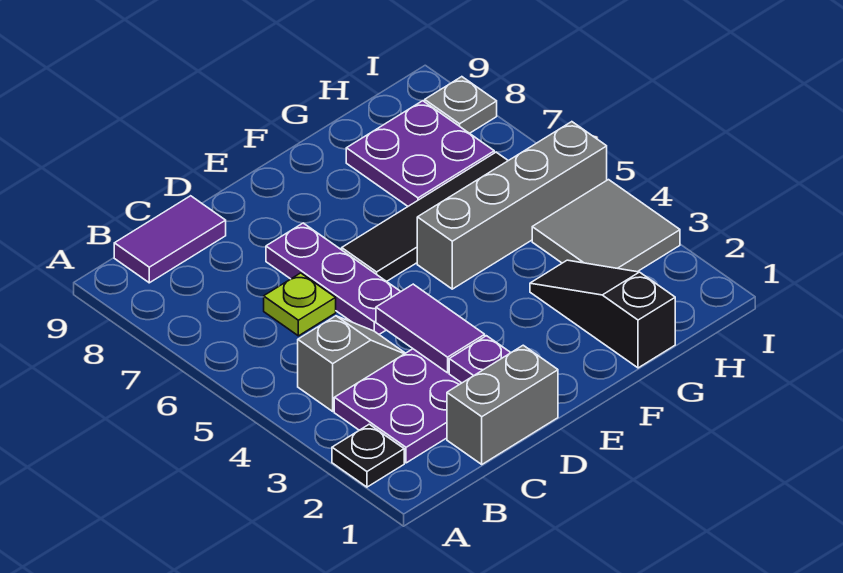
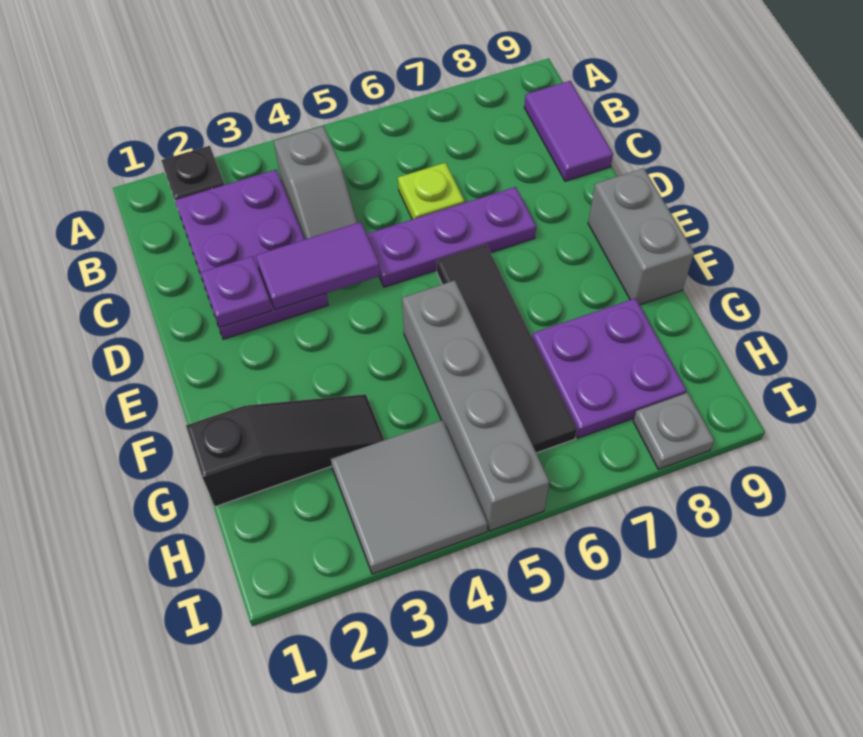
grey 1x2 brick [447,345,558,464] -> grey 1x2 brick moved to [588,168,694,305]

